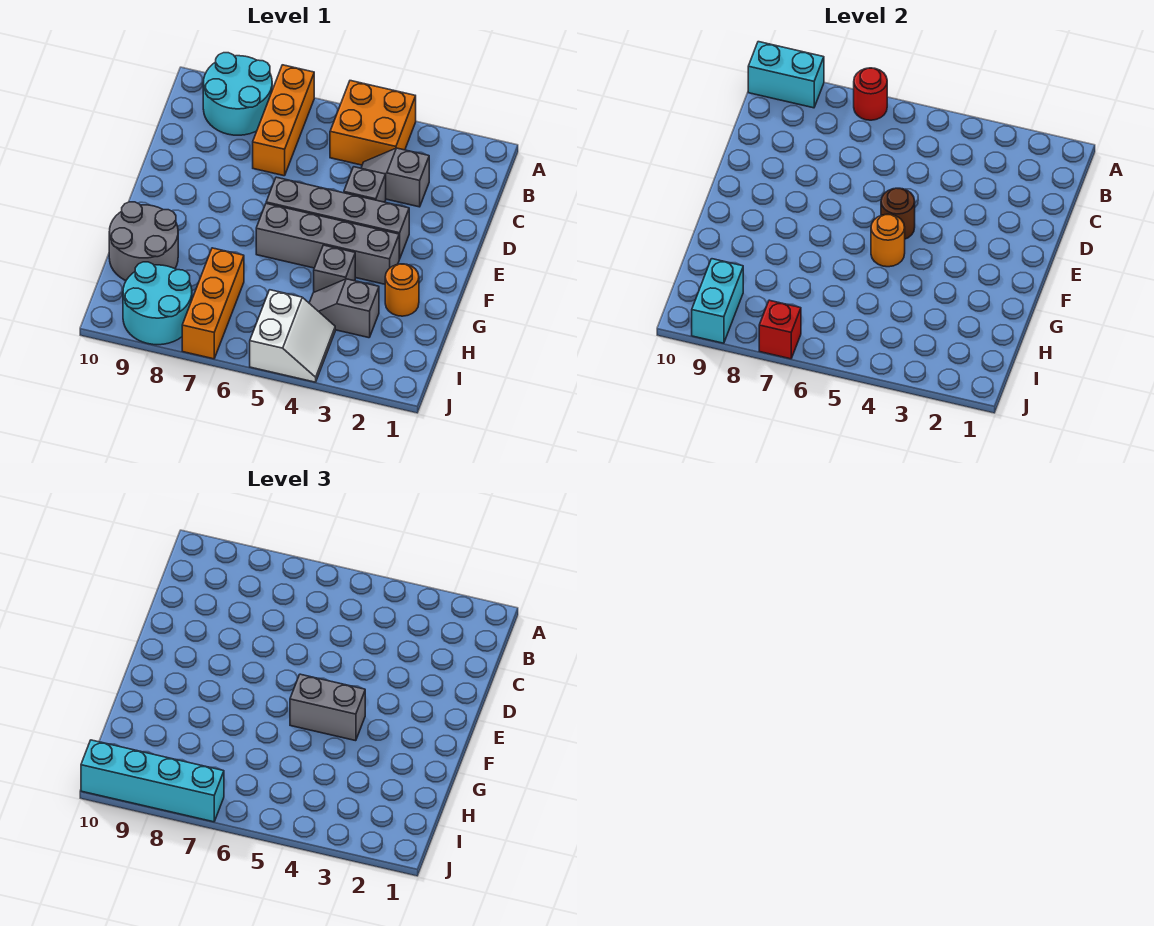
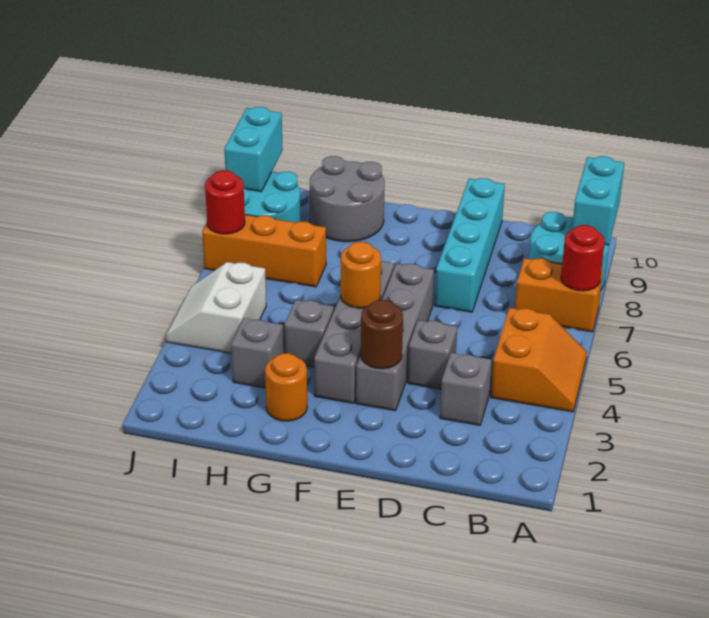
orange 2x2 brick [330,81,416,165] -> orange 2x2 slope [491,308,587,412]
orange 1x3 brick [253,65,314,176] -> orange 1x2 brick [515,258,603,332]
brown 1x1 round brick [881,188,915,239] -> brown 1x1 round brick moved to [361,300,403,369]
grey 1x2 brick [290,674,365,741] -> none
white 2x2 slope [250,290,335,382] -> white 2x2 slope turned to [166,262,266,353]
cyan 1x2 brick [692,259,743,343] -> cyan 1x2 brick turned to [224,107,283,192]
red 1x1 brick [759,300,801,359] -> red 1x1 round brick [205,170,245,234]
cyan 1x4 brick [81,740,224,822] -> cyan 1x4 brick moved to [435,178,505,312]

